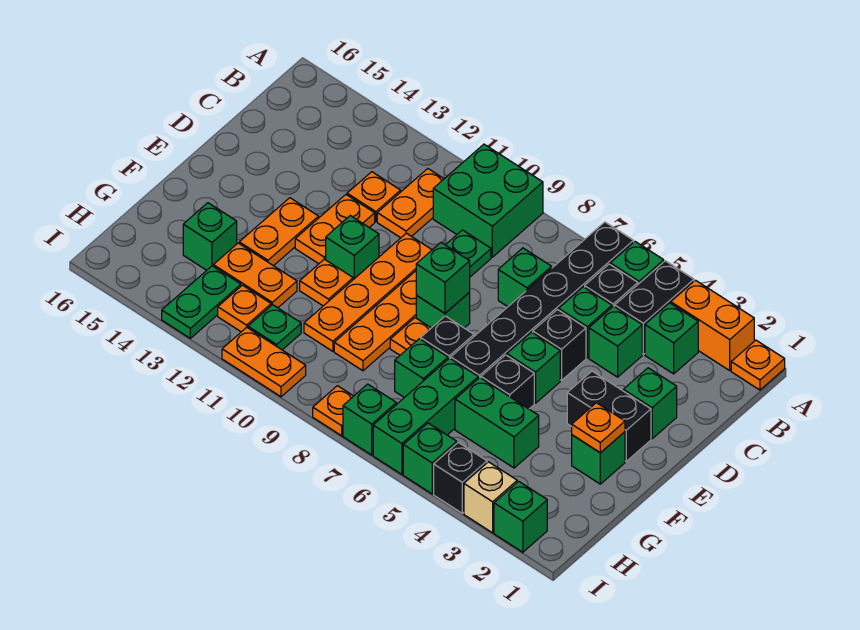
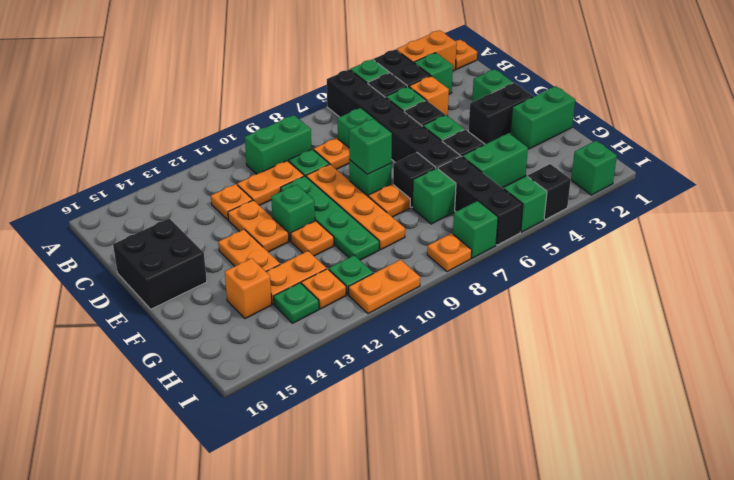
green 2x2 brick [433,144,543,257] -> green 1x2 brick [245,115,311,174]
orange 1x2 plate [377,169,444,238] -> orange 1x2 plate turned to [237,161,304,206]
green 1x1 brick [589,306,642,377] -> orange 1x1 brick [409,76,449,116]
orange 1x4 plate [304,233,432,351] -> green 1x4 plate [281,176,379,260]
none -> black 2x2 brick [113,218,207,309]
green 1x1 brick [572,432,625,484] -> green 1x2 brick [510,86,575,149]
orange 1x1 plate [572,403,625,453] -> orange 1x1 plate moved to [313,138,349,169]
green 1x3 brick [373,358,478,474] -> black 1x3 brick [438,156,523,245]
green 1x1 brick [183,203,237,270] -> orange 1x1 brick [225,258,272,319]
green 1x2 plate [162,266,241,338] -> green 1x1 plate [274,283,319,323]
tan 1x1 brick [464,462,517,533] -> none

